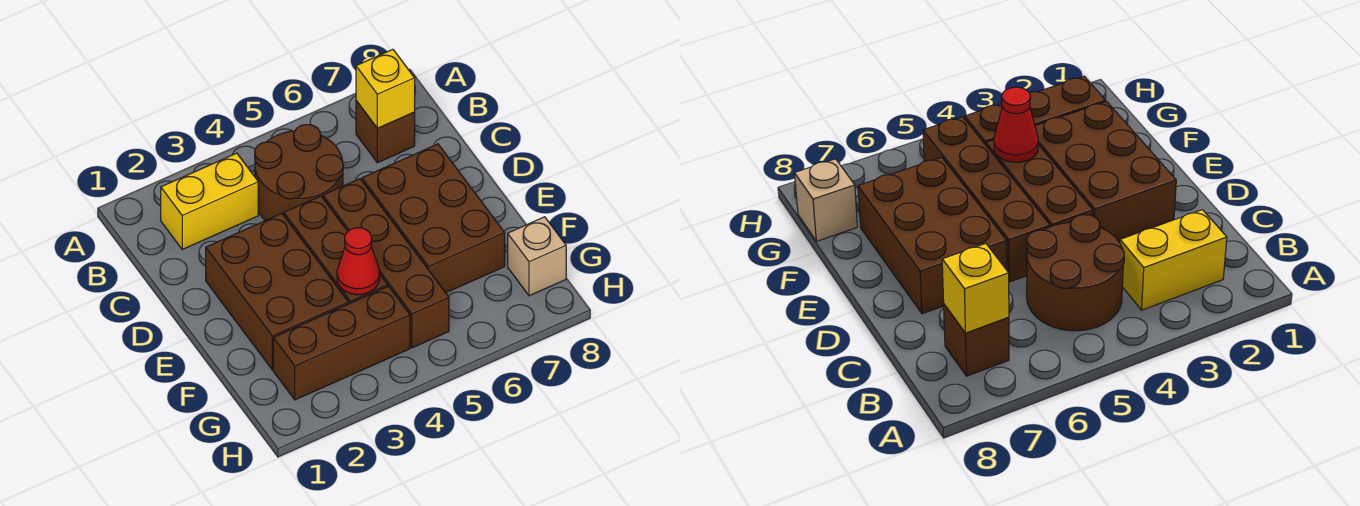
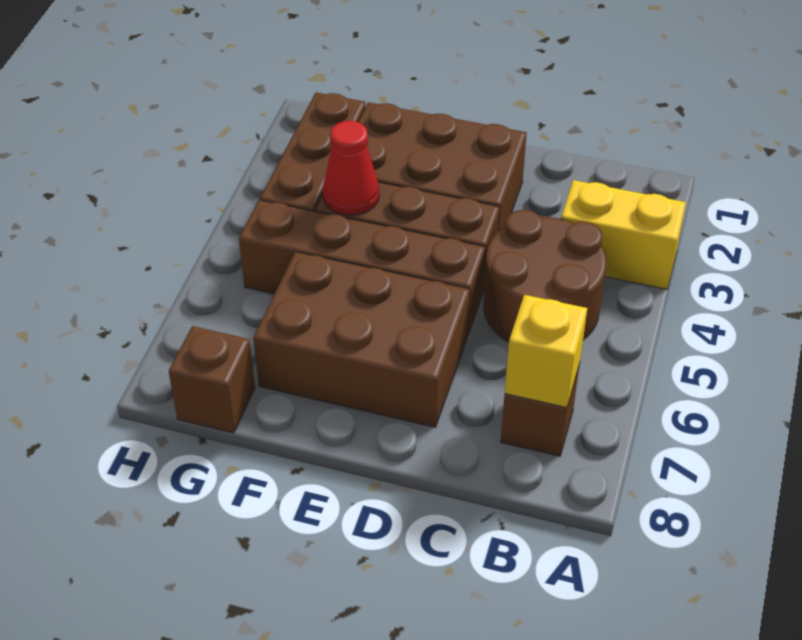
yellow 1x2 brick [161,153,258,249] -> yellow 1x2 brick turned to [561,180,686,289]
tan 1x1 brick [508,217,566,296] -> brown 1x1 brick [169,326,255,433]

